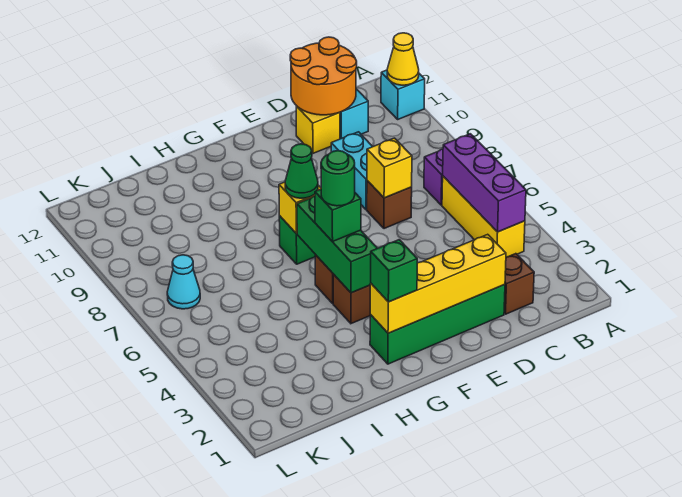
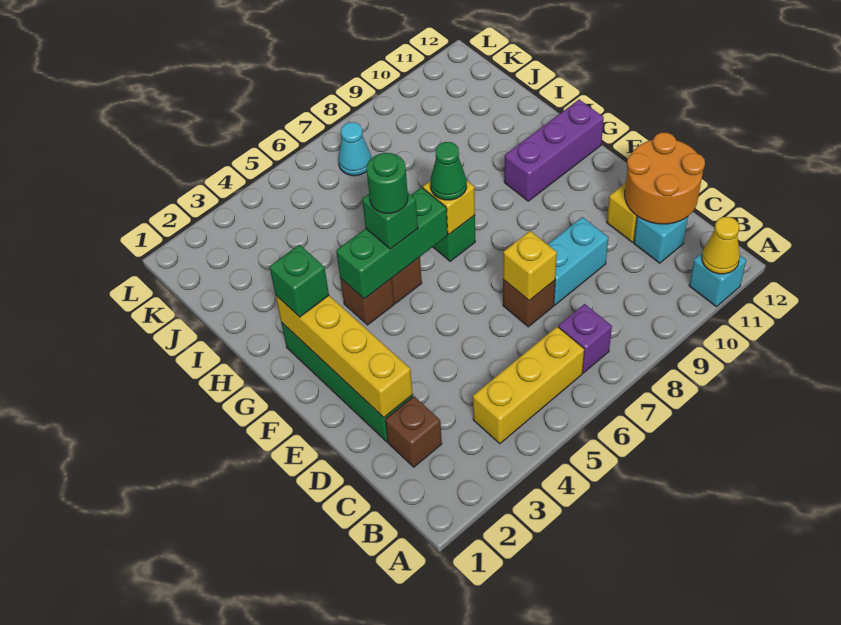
purple 1x3 brick [443,134,526,232] -> purple 1x3 brick moved to [504,99,604,201]

